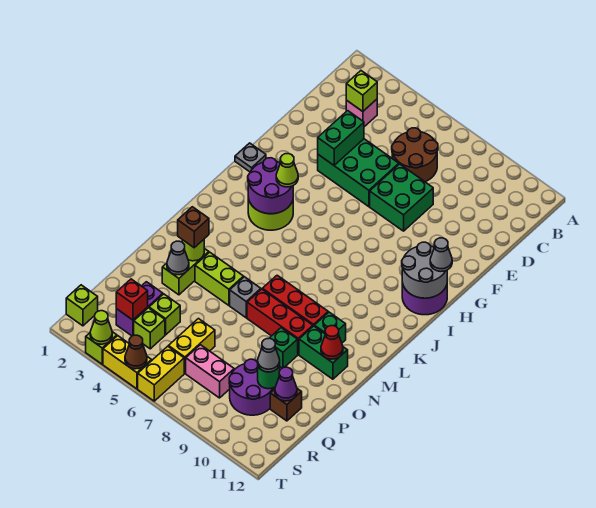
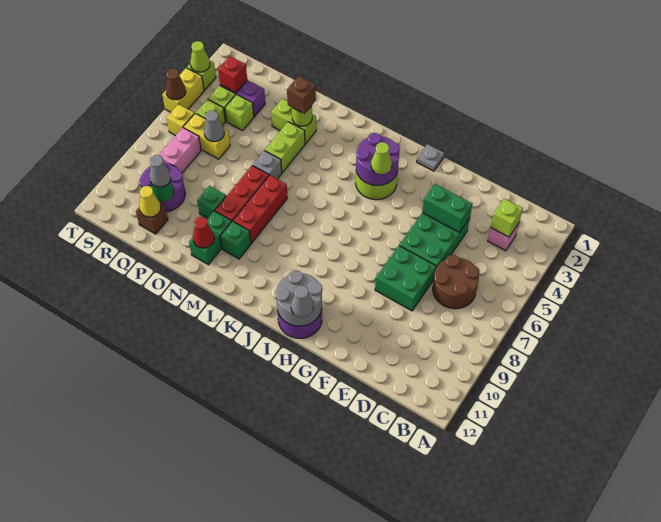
grey 1x1 cone [167,241,189,275] -> grey 1x1 cone moved to [204,110,224,142]
purple 1x1 cone [275,367,297,401] -> yellow 1x1 cone [139,186,161,217]
lime 1x1 brick [66,285,98,326] -> lime 1x1 brick moved to [196,99,225,126]
yellow 1x2 brick [138,346,184,401] -> yellow 1x1 brick [167,104,195,136]

